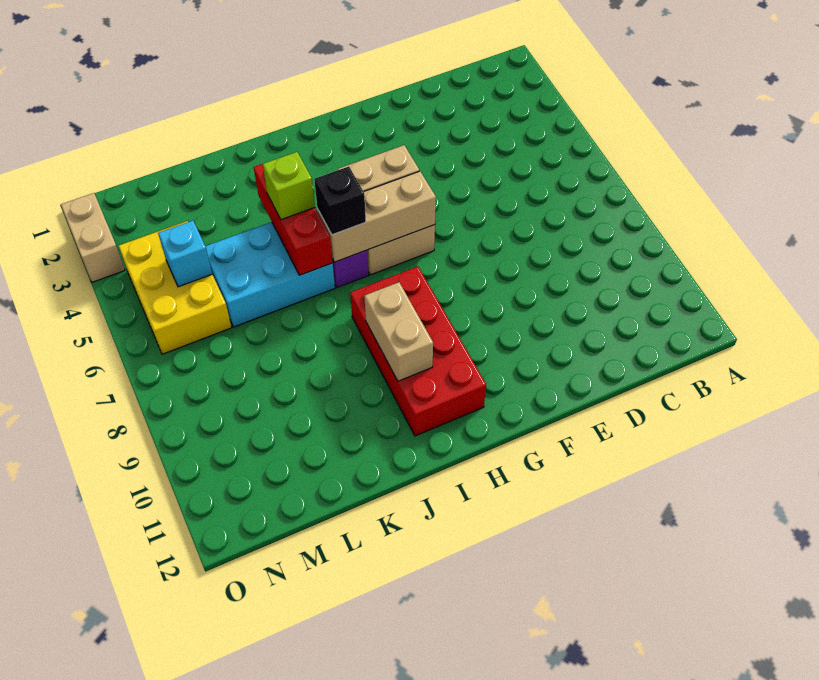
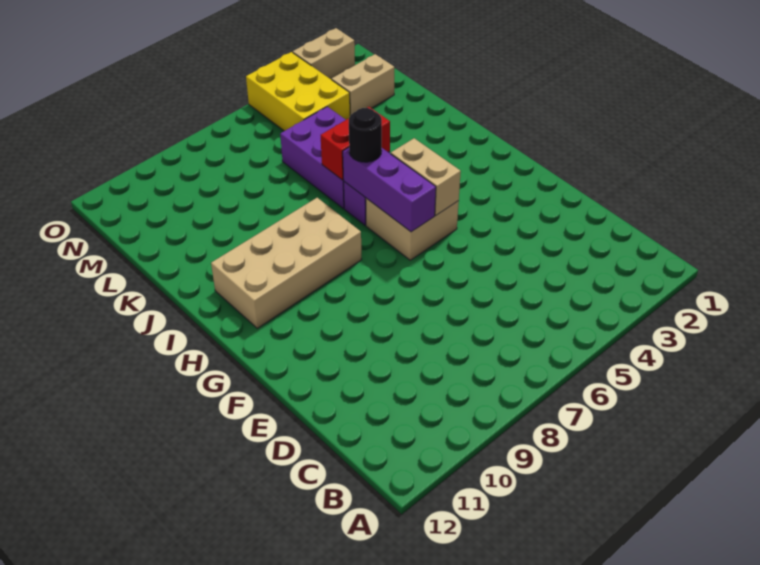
tan 1x3 brick [318,171,436,262] -> purple 1x3 brick [343,148,436,232]
red 2x4 brick [350,267,486,436] -> tan 2x4 brick [211,198,362,328]
black 1x1 brick [314,166,366,235] -> black 1x1 round brick [349,108,382,162]
tan 1x2 brick [364,282,433,381] -> tan 1x2 brick moved to [331,54,394,115]
red 1x3 brick [254,164,333,275] -> red 1x2 brick [321,107,390,180]
cyan 2x3 brick [205,222,335,327] -> purple 2x3 brick [280,107,390,209]
lime 1x1 brick [263,152,315,220] -> none
yellow 2x3 brick [119,221,232,354] -> yellow 2x3 brick turned to [246,52,350,131]
cyan 1x1 brick [158,221,212,287] -> none

